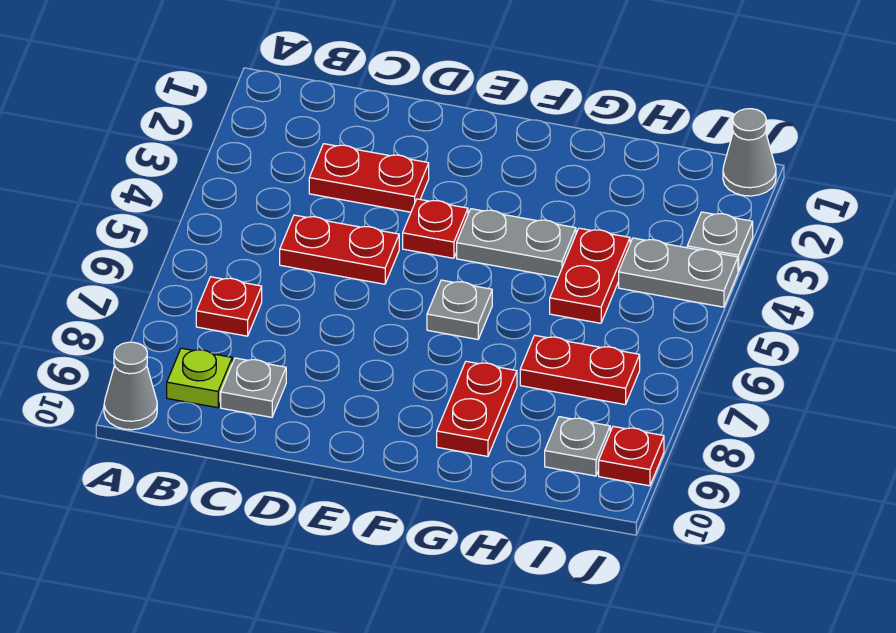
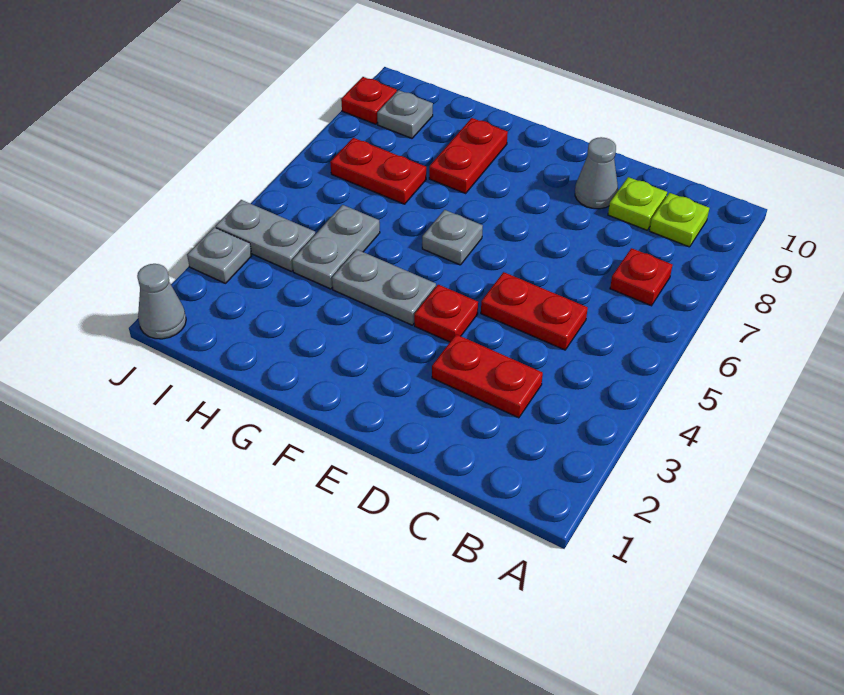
grey 1x1 cone [104,342,157,430] -> grey 1x1 cone moved to [575,137,618,209]
grey 1x1 plate [221,358,286,417] -> lime 1x1 plate [608,177,667,230]
red 1x2 plate [550,228,630,323] -> grey 1x2 plate [292,205,380,289]

